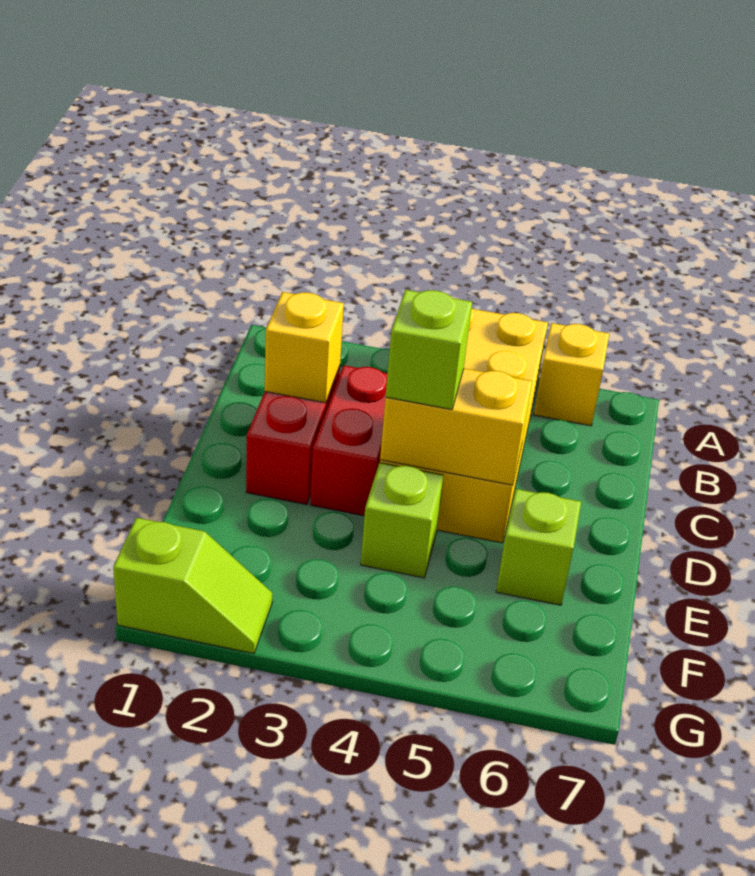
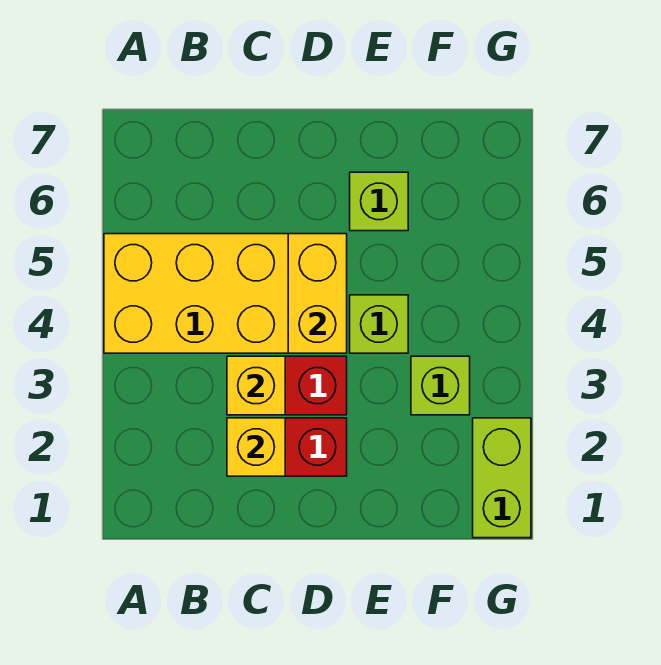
yellow 1x1 brick [534,323,609,426] -> yellow 1x1 brick moved to [227,356,285,415]
lime 1x1 brick [386,290,472,410] -> lime 1x1 brick moved to [411,356,470,415]
lime 1x2 slope [113,518,272,654] -> lime 1x2 brick [473,418,531,538]

